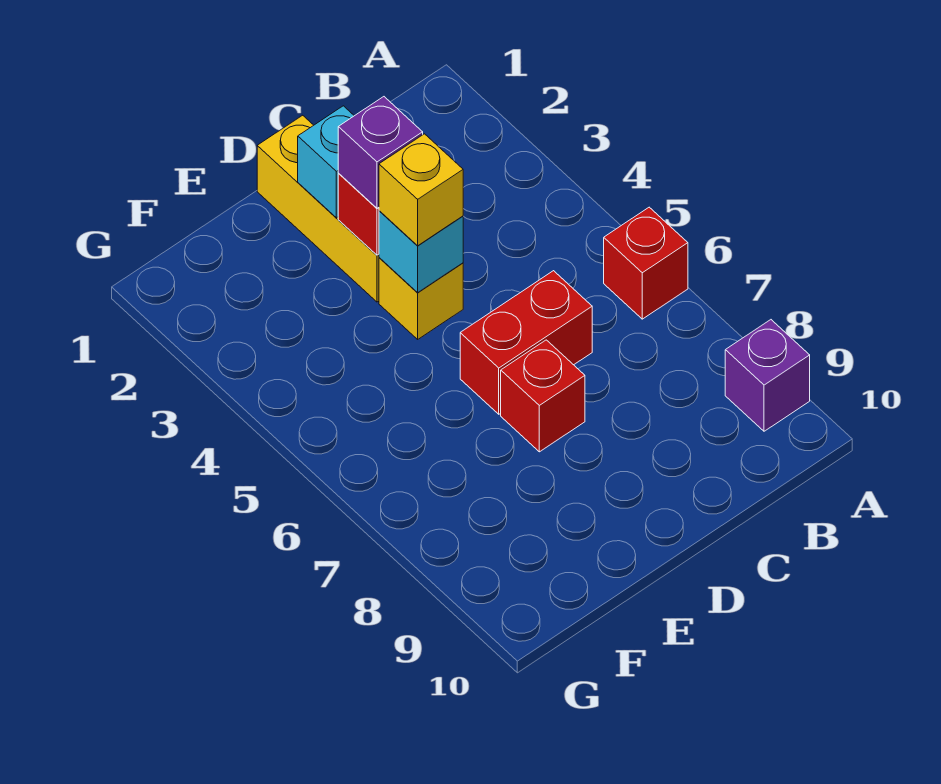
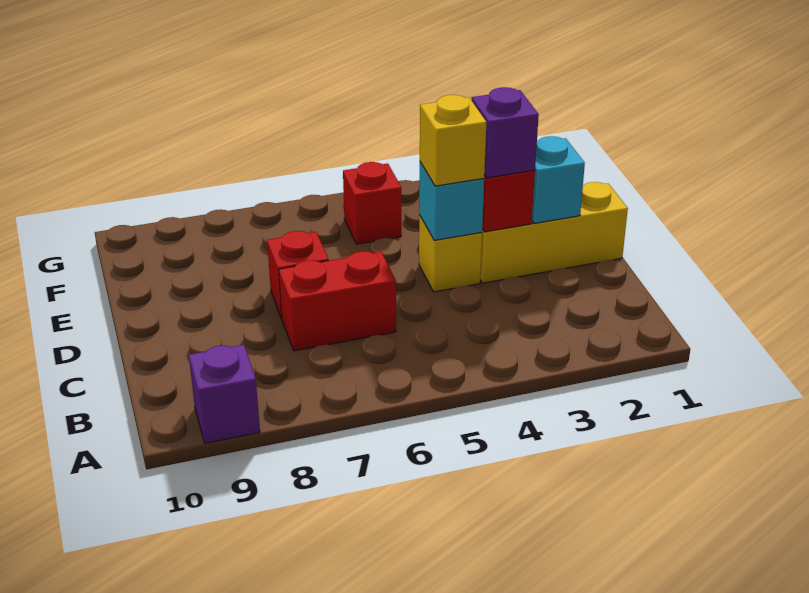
red 1x1 brick [604,207,688,319] -> red 1x1 brick moved to [343,162,401,244]
red 1x2 brick [460,271,592,414] -> red 1x2 brick turned to [279,251,396,351]

